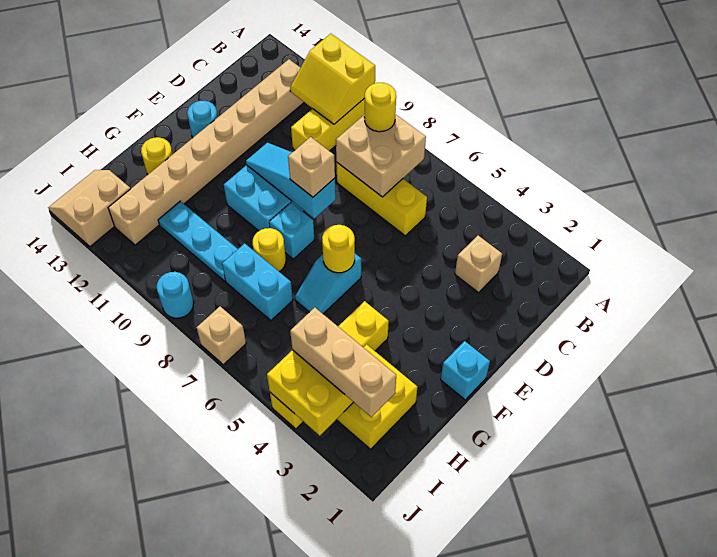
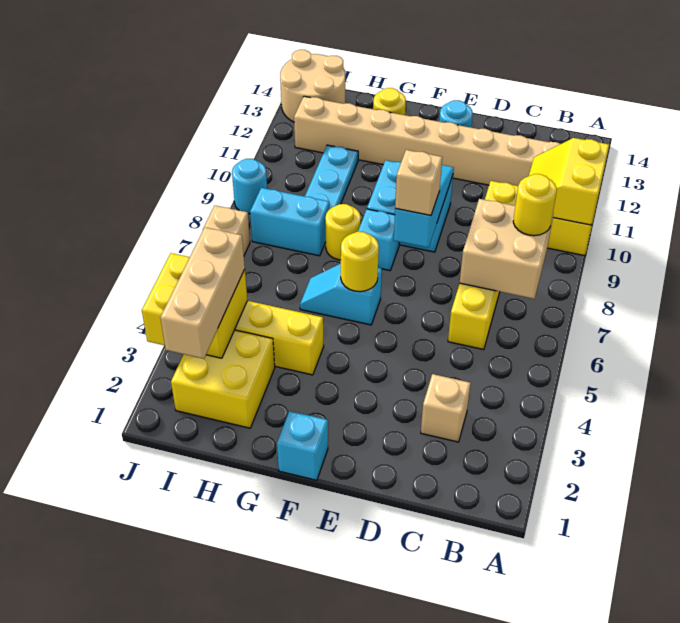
cyan 1x2 brick [222,243,293,320] -> cyan 1x2 brick turned to [250,188,329,256]
tan 2x2 slope [48,170,130,247] -> tan 2x2 round brick [280,50,345,122]

